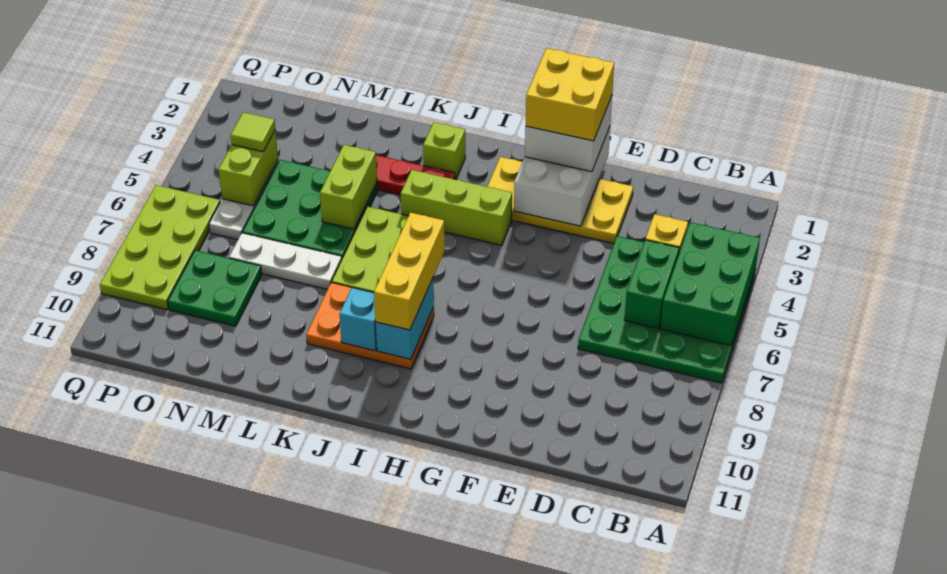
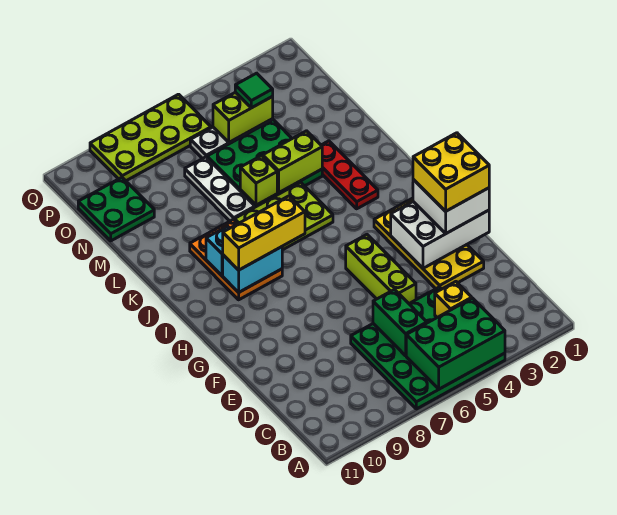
green 1x2 brick [624,240,679,329] -> green 1x2 brick turned to [373,290,427,356]
lime 1x3 brick [401,170,512,245] -> lime 1x3 brick moved to [346,235,416,303]
lime 1x1 brick [423,122,465,180] -> lime 1x1 brick moved to [240,156,277,205]
green 2x2 plate [168,250,262,326] -> green 2x2 plate moved to [78,177,154,241]
lime 1x1 tile [231,112,275,152] -> green 1x1 tile [235,73,273,108]

